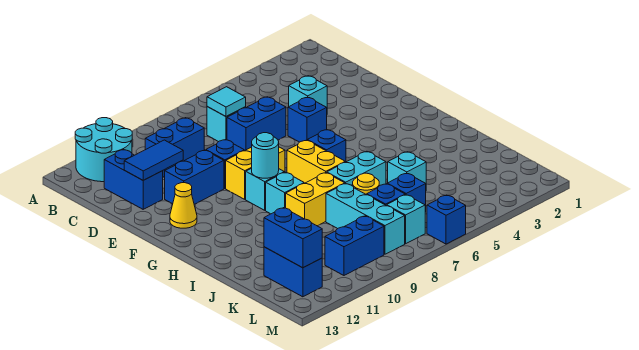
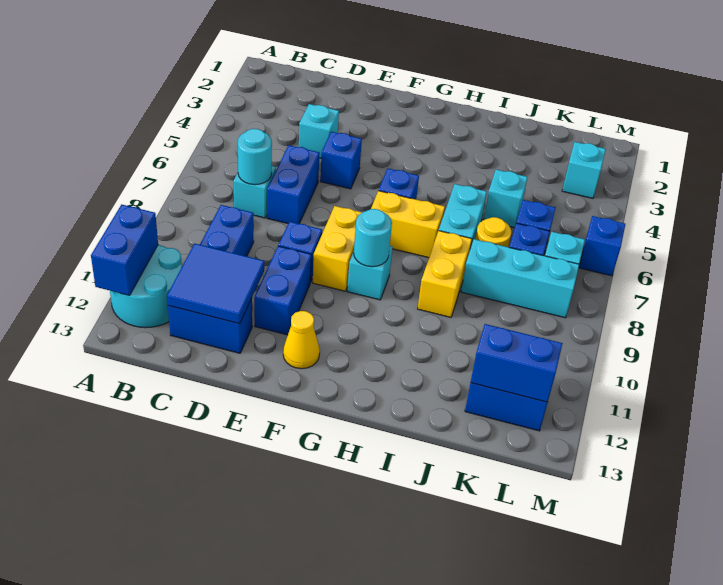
cyan 1x1 tile [207,87,246,116] -> cyan 1x1 round brick [238,129,272,185]
blue 1x2 tile [124,140,183,180] -> blue 2x2 tile [167,244,264,324]
cyan 1x1 brick [266,172,304,214] -> cyan 1x1 brick moved to [562,142,606,198]
blue 1x2 brick [325,216,384,275] -> blue 1x2 brick moved to [91,205,158,296]

